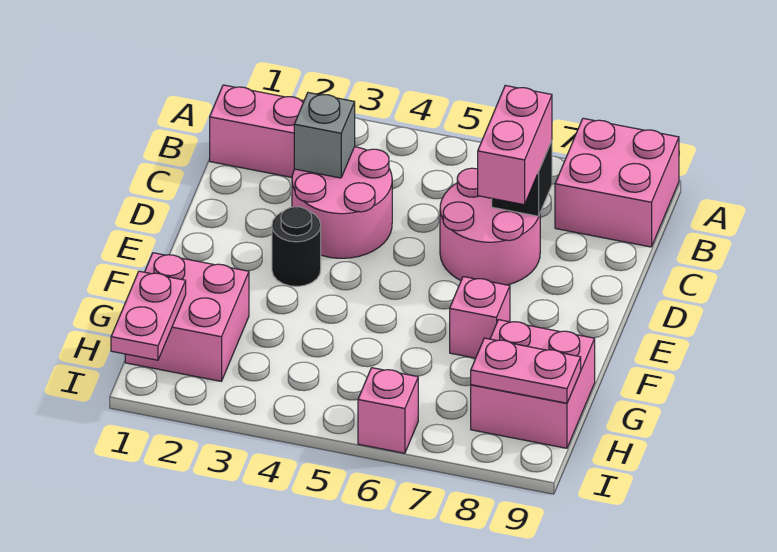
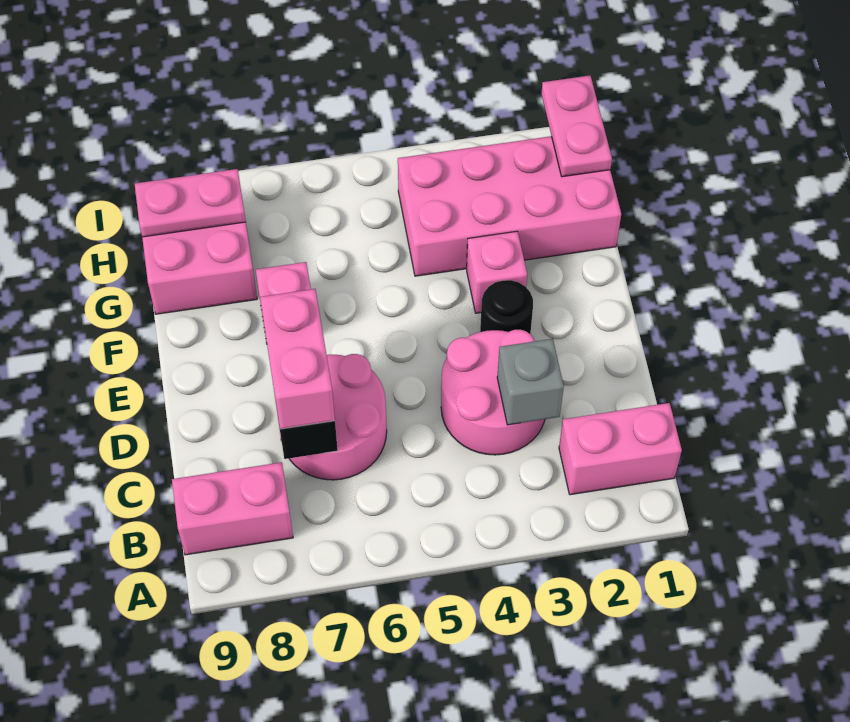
pink 2x2 brick [555,118,679,247] -> pink 1x2 brick [172,462,293,555]
pink 2x2 brick [125,253,249,381] -> pink 2x4 brick [398,136,621,276]
pink 1x1 brick [358,368,418,453] -> pink 1x1 brick moved to [467,231,527,313]

